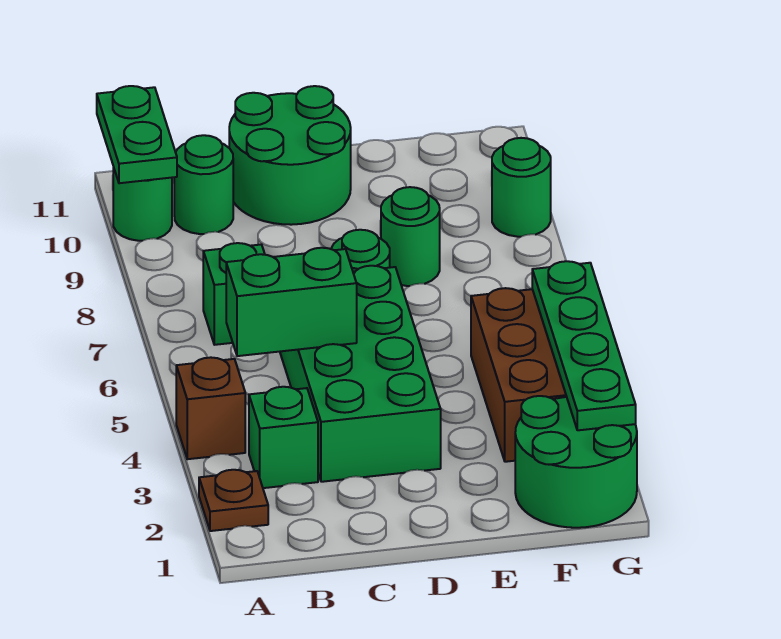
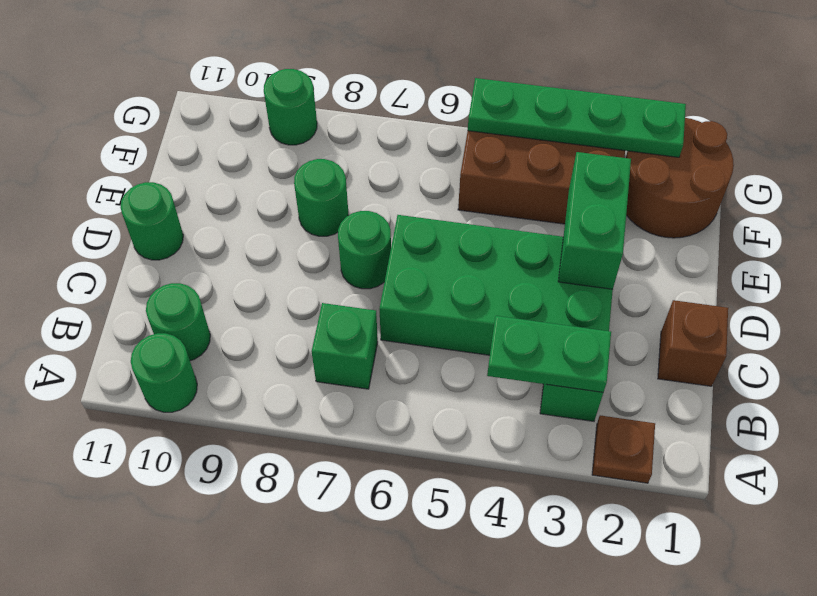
brown 1x1 brick [176,357,245,459] -> brown 1x1 brick moved to [658,300,728,386]
green 1x2 plate [97,86,177,183] -> green 1x2 plate moved to [487,316,611,392]
green 1x2 brick [226,248,357,356] -> green 1x2 brick moved to [558,152,631,289]
green 2x2 round brick [229,86,351,225] -> green 1x1 round brick [120,182,183,260]
green 2x2 round brick [515,396,637,528] -> brown 2x2 round brick [626,118,734,238]

